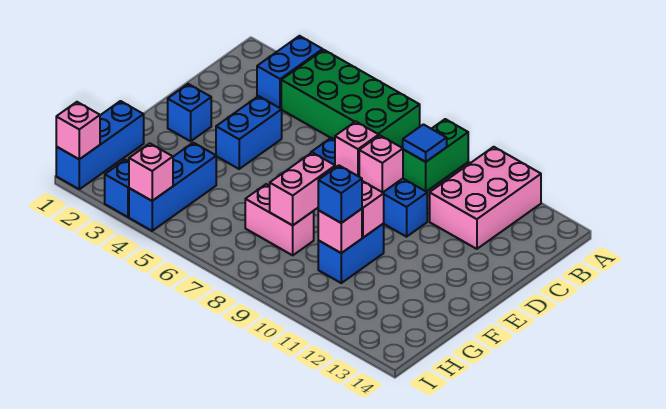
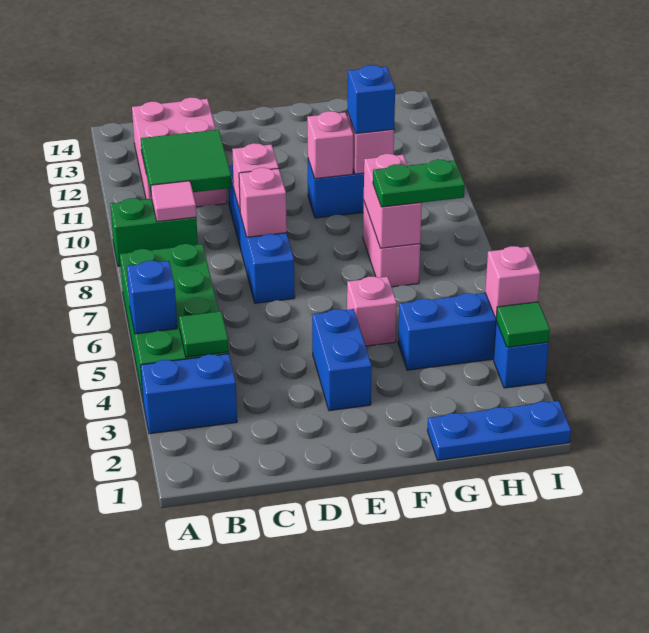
pink 2x3 brick [430,147,541,249] -> pink 2x3 brick turned to [132,97,227,207]
none -> green 1x1 tile [179,311,229,357]
blue 1x1 tile [403,125,447,162] -> pink 1x1 tile [151,181,196,222]
none -> green 2x2 tile [141,130,232,193]
blue 1x2 brick [216,96,282,169] -> blue 1x2 brick turned to [312,309,372,411]
blue 1x1 brick [168,84,211,141] -> blue 1x1 brick moved to [127,261,177,334]
pink 1x2 brick [270,152,336,225] -> pink 1x2 brick turned to [364,154,422,248]
blue 1x3 brick [56,101,144,189] -> blue 1x3 plate [427,401,571,460]
none -> green 1x2 plate [373,159,465,207]
pink 1x1 brick [56,102,100,159] -> pink 1x1 brick moved to [347,277,397,346]
none -> green 1x1 tile [496,302,550,347]

